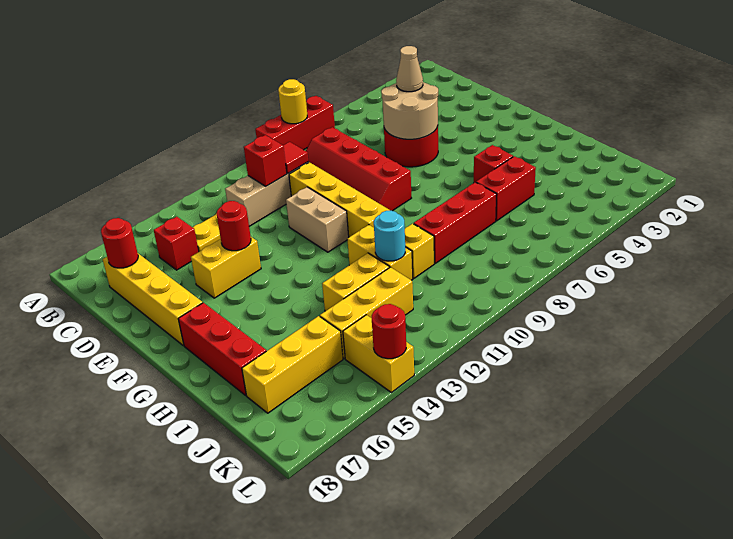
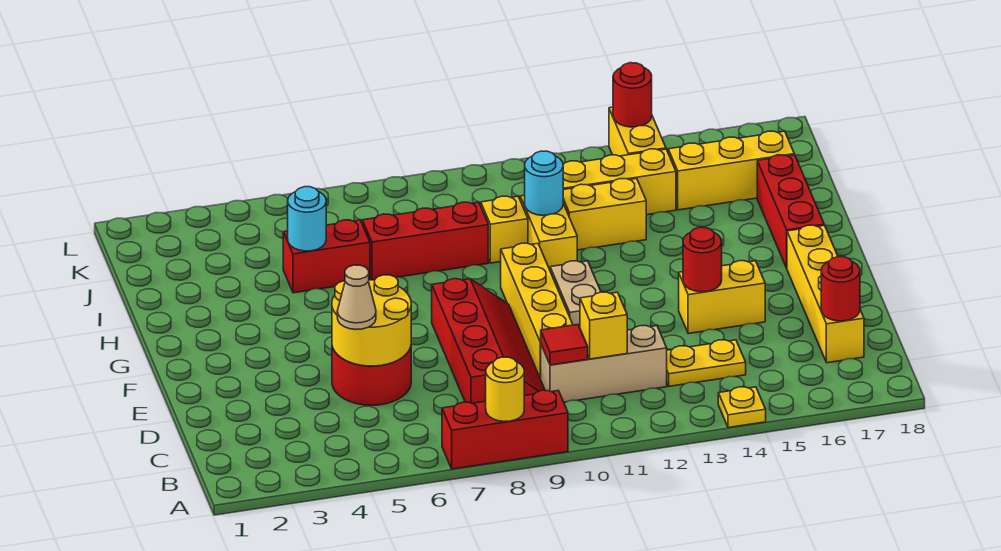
none -> yellow 1x1 plate [718,387,766,428]
red 1x1 brick [244,135,287,186] -> yellow 1x1 brick [580,292,627,359]
red 1x1 brick [154,216,199,270] -> none
tan 2x2 round brick [381,82,438,139] -> yellow 2x2 round brick [332,275,411,366]
red 1x1 brick [474,145,513,182] -> none
none -> cyan 1x1 round brick [288,187,326,251]

